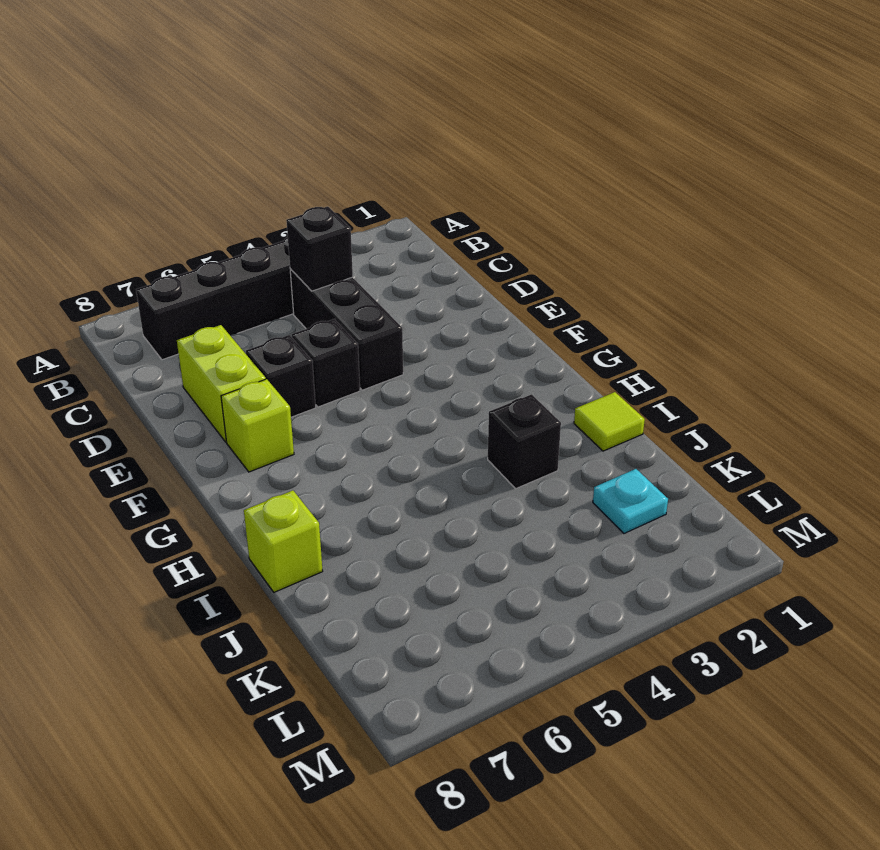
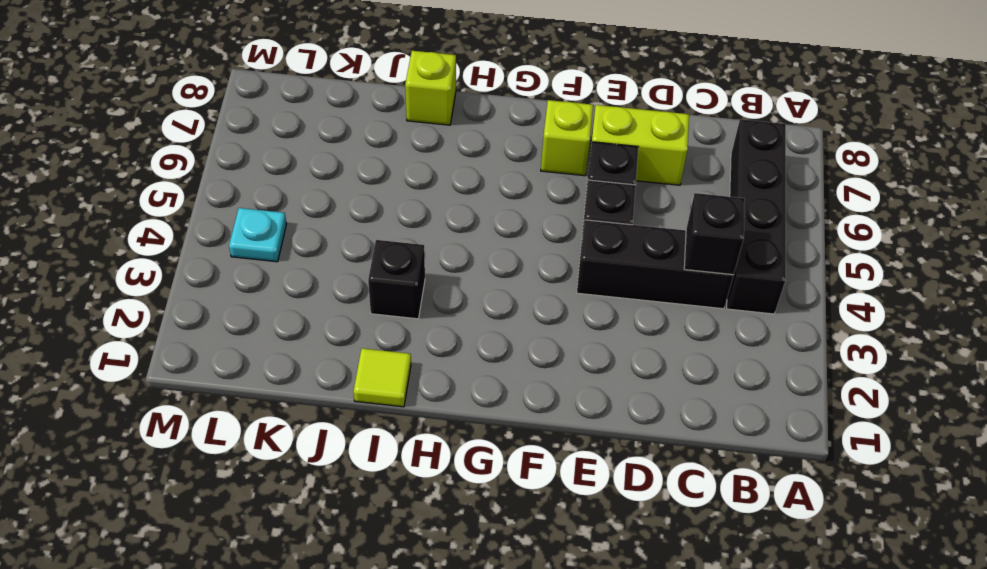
cyan 1x1 plate [593,469,668,533] -> cyan 1x1 plate moved to [229,208,286,262]

